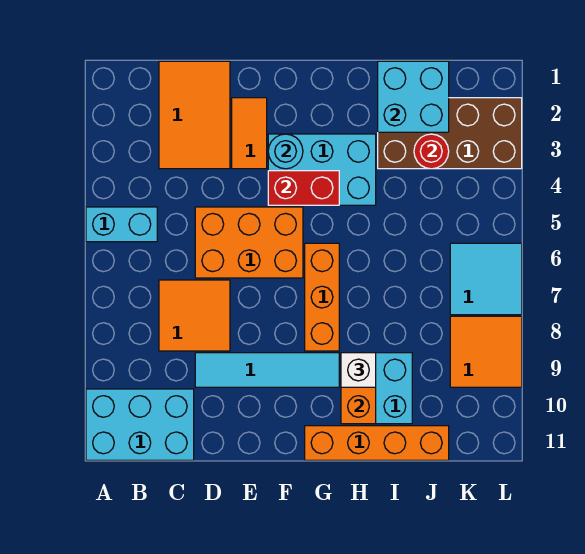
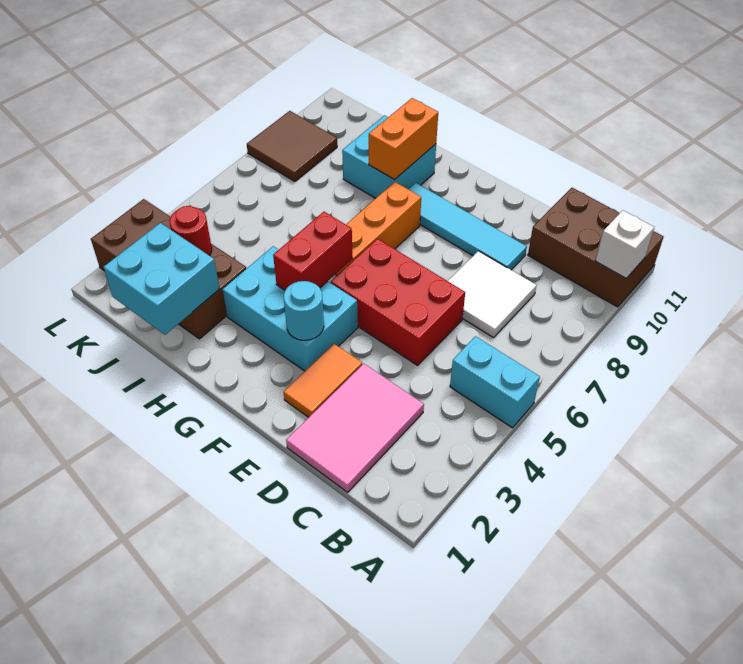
cyan 2x3 brick [86,389,194,460] -> brown 2x3 brick [528,188,663,307]
orange 2x3 tile [159,61,230,169] -> pink 2x3 tile [286,364,424,492]
orange 2x2 tile [159,280,230,351] -> white 2x2 tile [448,251,537,338]
orange 2x3 brick [195,207,303,278] -> red 2x3 brick [331,239,465,365]
red 1x2 brick [268,171,339,205] -> red 1x2 brick turned to [273,212,352,290]
orange 1x4 brick [305,426,449,460] -> none
white 1x1 brick [341,353,376,387] -> white 1x1 brick moved to [596,210,654,278]
cyan 2x2 tile [450,243,522,315] -> none
orange 2x2 tile [450,316,522,387] -> brown 2x2 tile [247,111,337,181]

